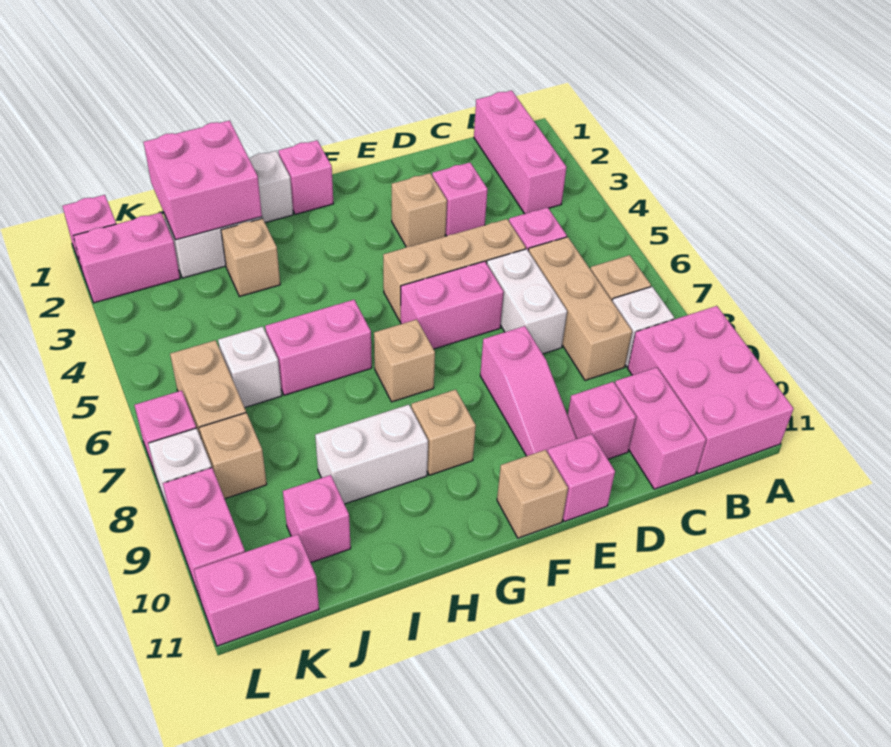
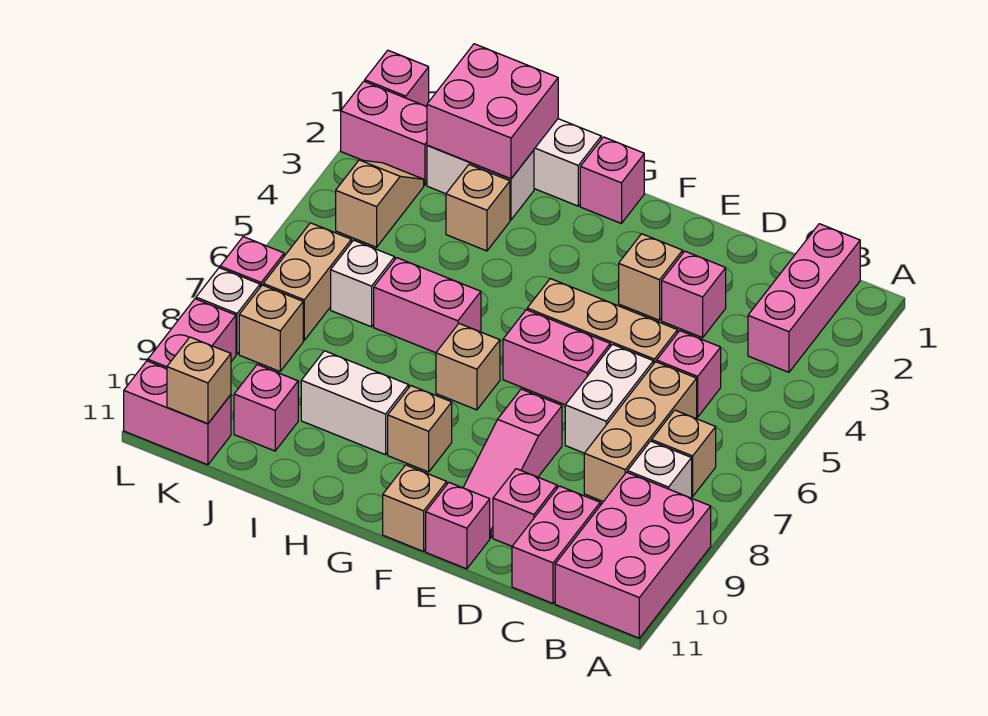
none -> tan 1x2 slope [336,160,424,247]
none -> tan 1x1 brick [167,337,231,424]

